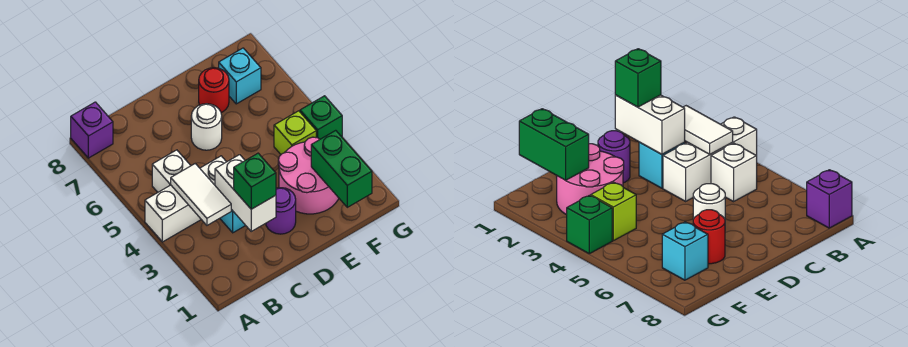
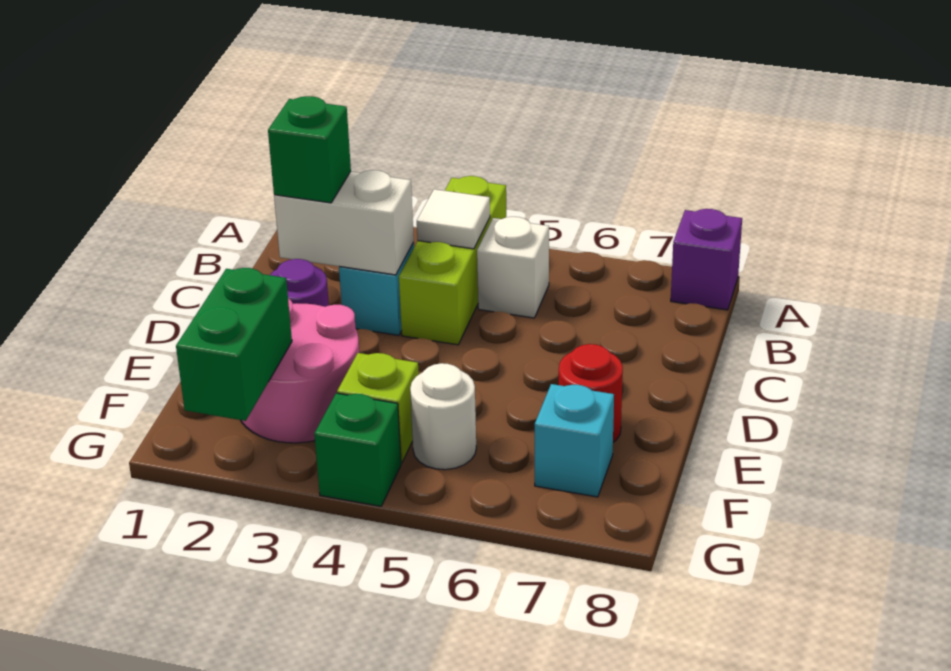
white 1x3 brick [145,156,226,242] -> lime 1x3 brick [399,176,506,345]
white 1x2 tile [171,164,231,225] -> white 1x1 tile [417,189,490,249]
white 1x1 round brick [191,104,222,150] -> white 1x1 round brick moved to [410,363,476,470]
green 1x2 brick [311,130,372,207] -> green 1x2 brick turned to [176,268,292,421]

